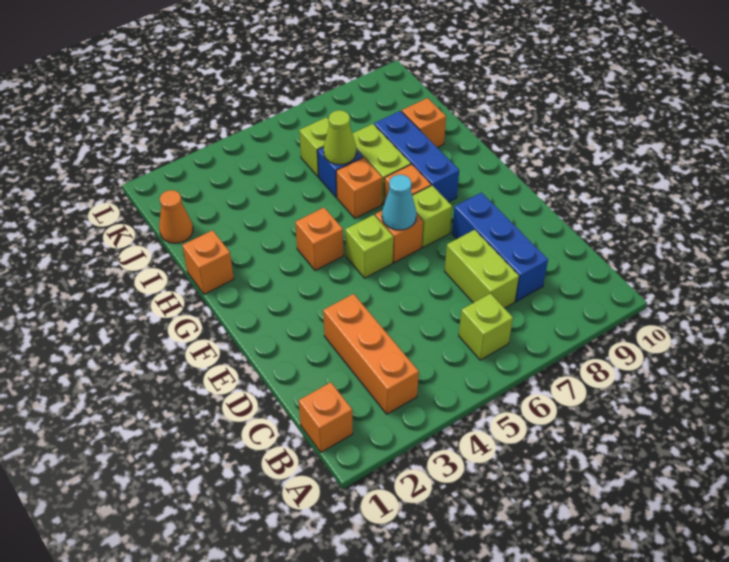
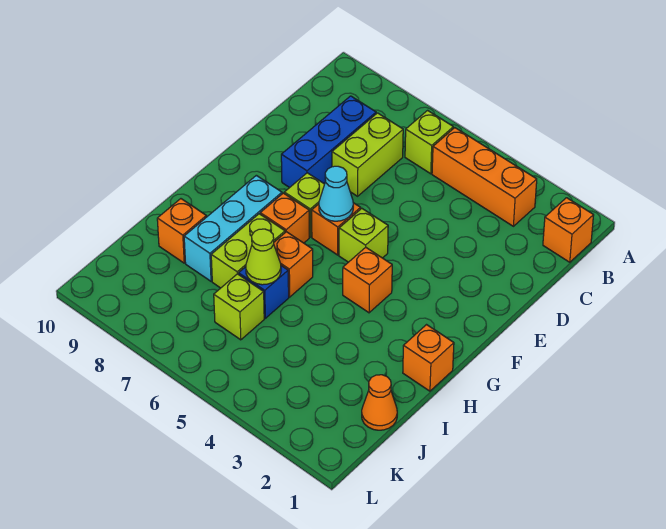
orange 1x3 brick [323,294,419,414] -> orange 1x3 brick turned to [432,128,537,226]
blue 1x3 brick [374,111,459,202] -> cyan 1x3 brick [184,175,282,281]

